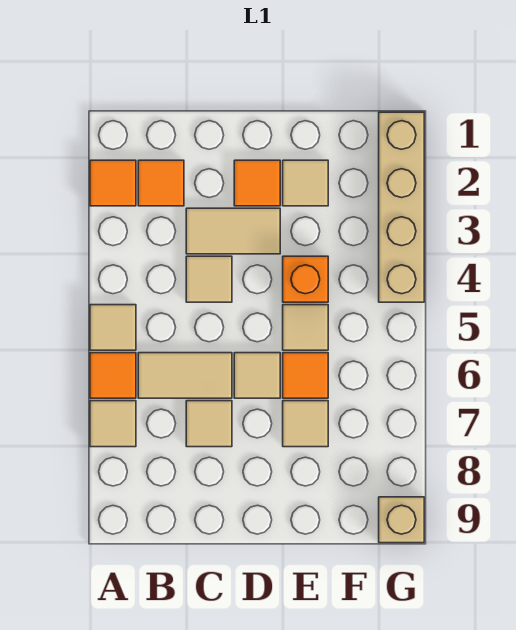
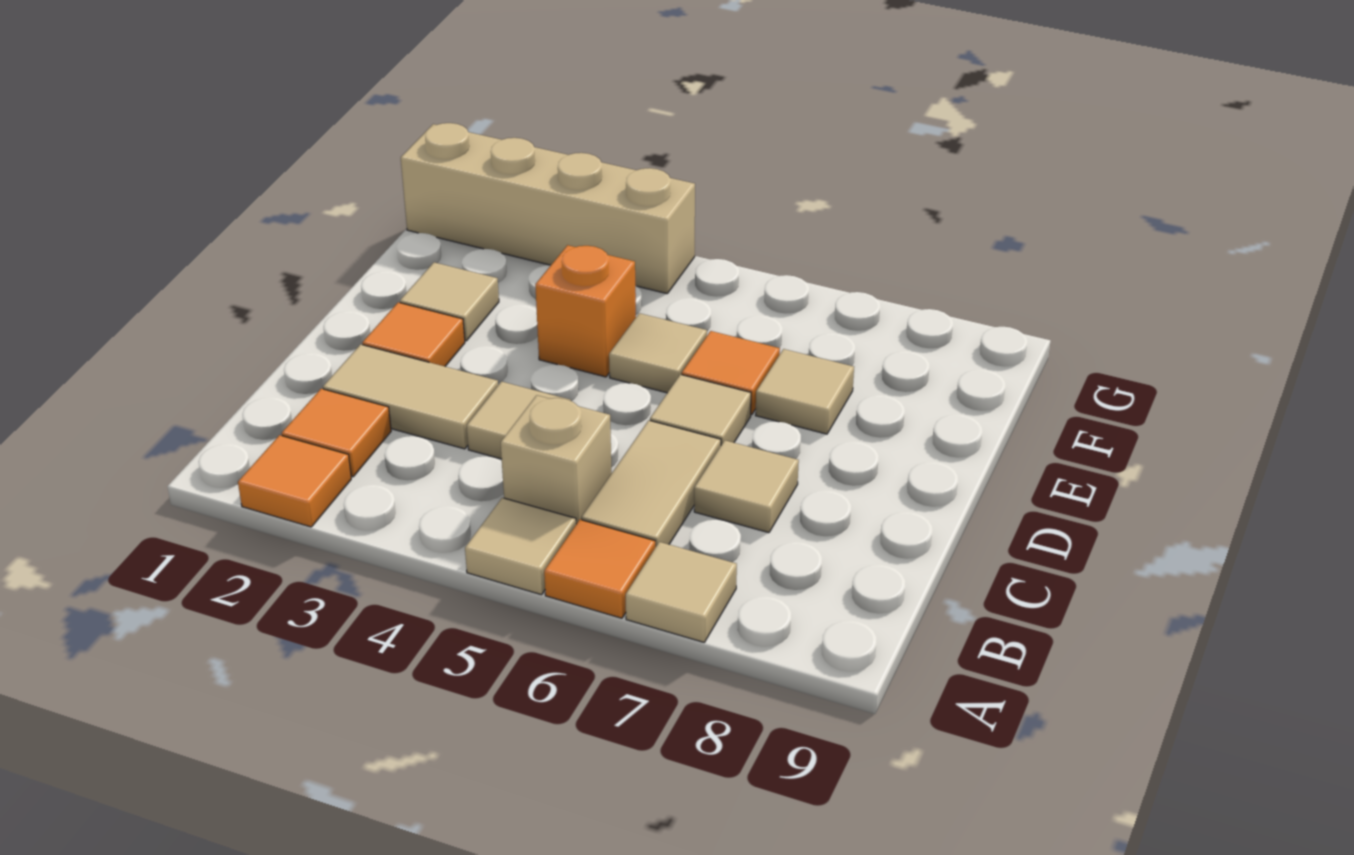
tan 1x2 tile [186,208,280,254] -> tan 1x2 tile turned to [323,344,498,449]
tan 1x1 brick [379,497,424,543] -> tan 1x1 brick moved to [501,395,612,524]

